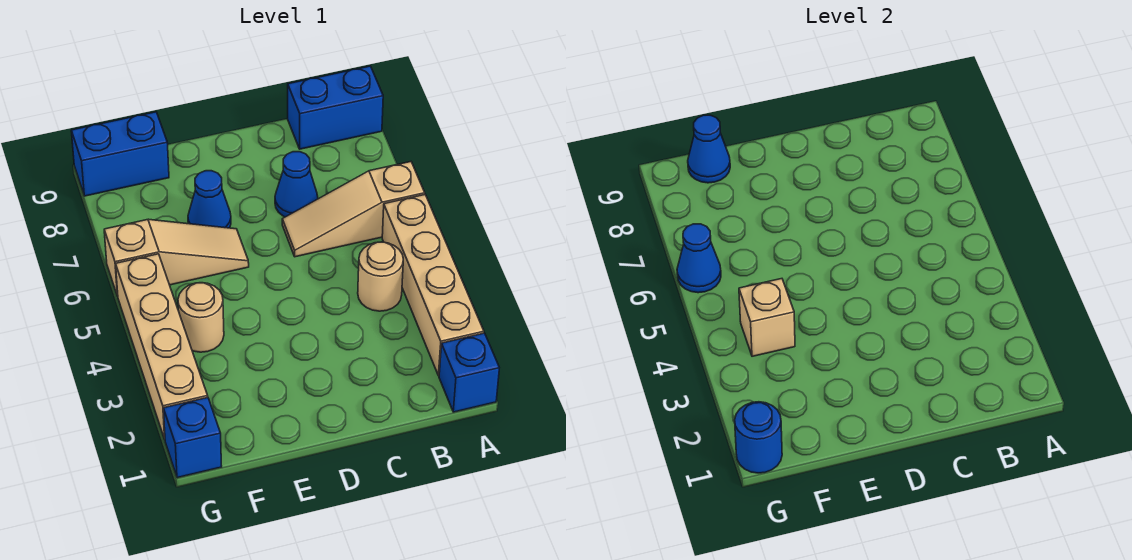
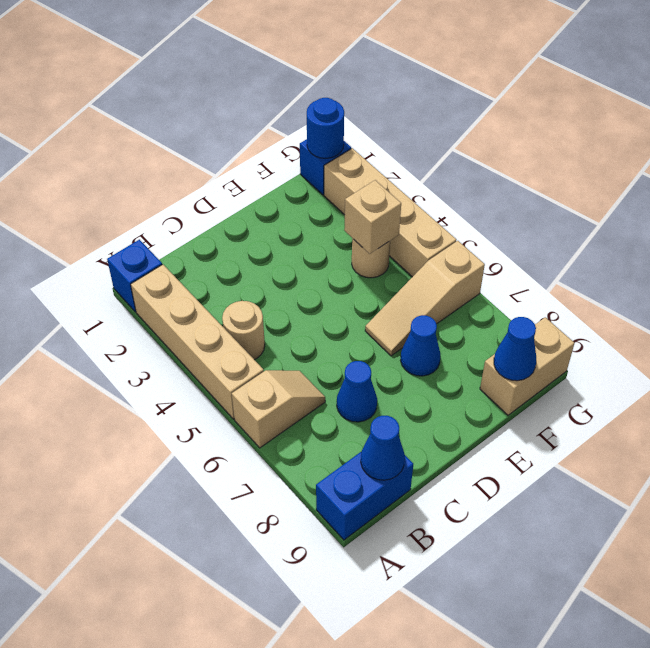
tan 1x3 slope [282,162,425,257] -> tan 1x2 slope [232,370,325,448]
blue 1x2 brick [71,112,169,196] -> tan 1x2 brick [480,317,574,415]
blue 1x1 cone [677,224,721,293] -> blue 1x1 cone moved to [361,416,405,480]

